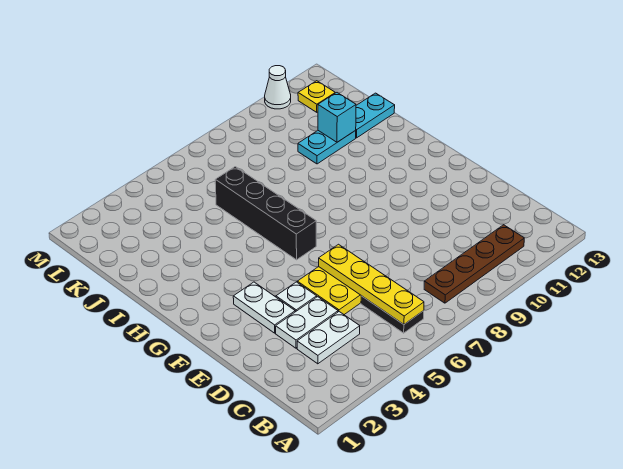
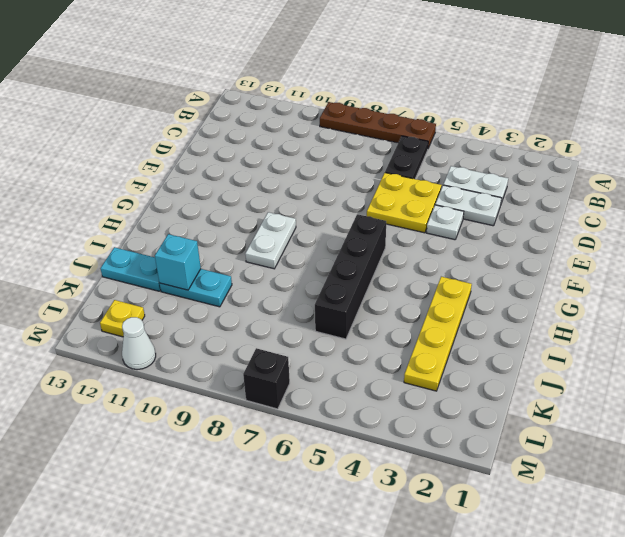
yellow 1x4 plate [319,244,424,324] -> yellow 1x4 plate moved to [404,277,472,391]
brown 1x4 plate [424,225,524,303] -> brown 1x4 plate moved to [320,102,436,148]
white 1x2 plate [233,282,295,333] -> white 1x2 plate moved to [245,212,296,269]
none -> black 1x1 brick [243,348,290,409]

